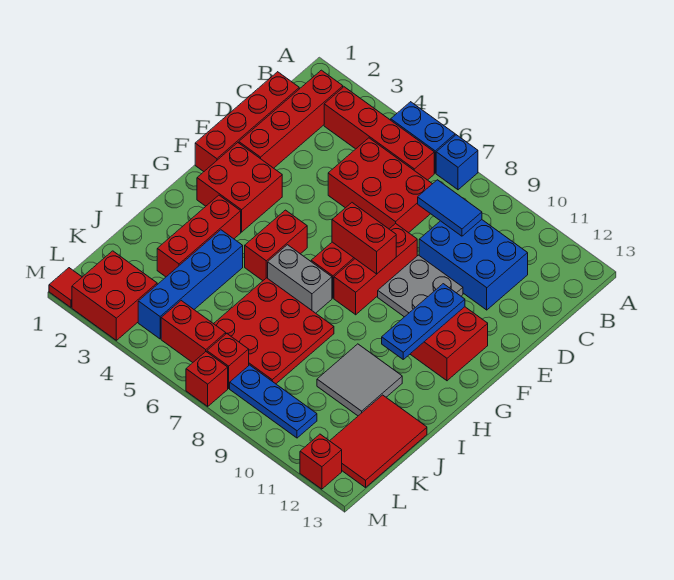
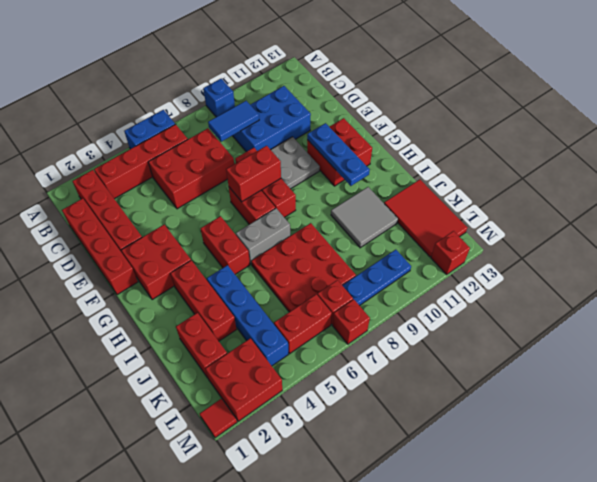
blue 1x1 brick [436,135,478,190] -> blue 1x1 brick moved to [203,79,235,117]
none -> red 1x2 brick [176,313,227,378]

